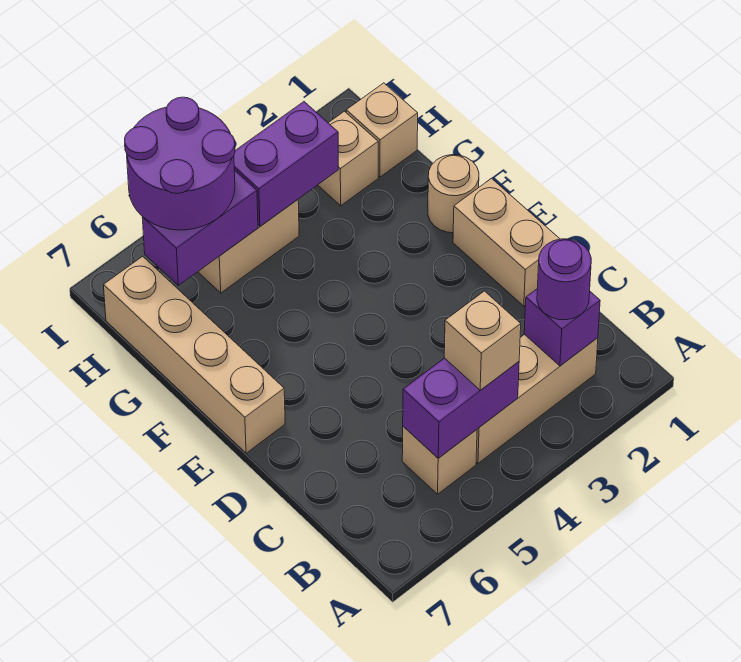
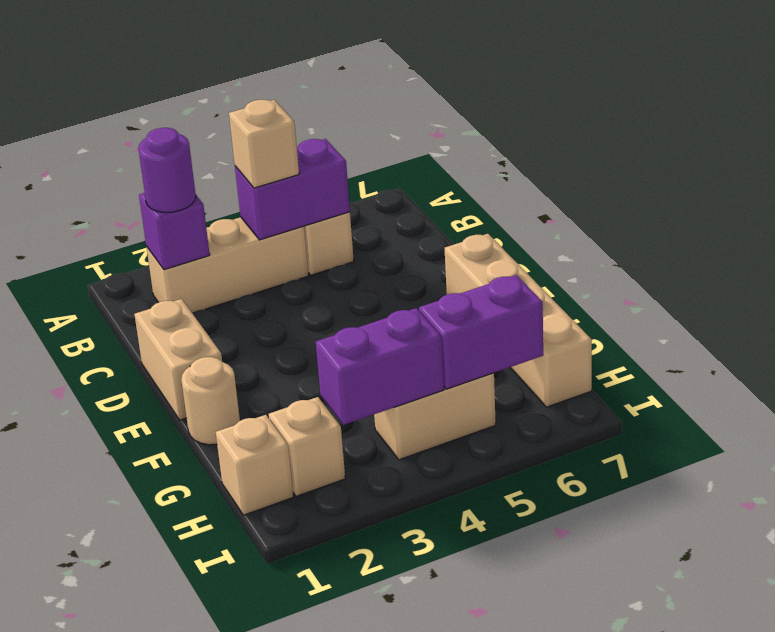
purple 2x2 round brick [125,97,235,230] -> none

